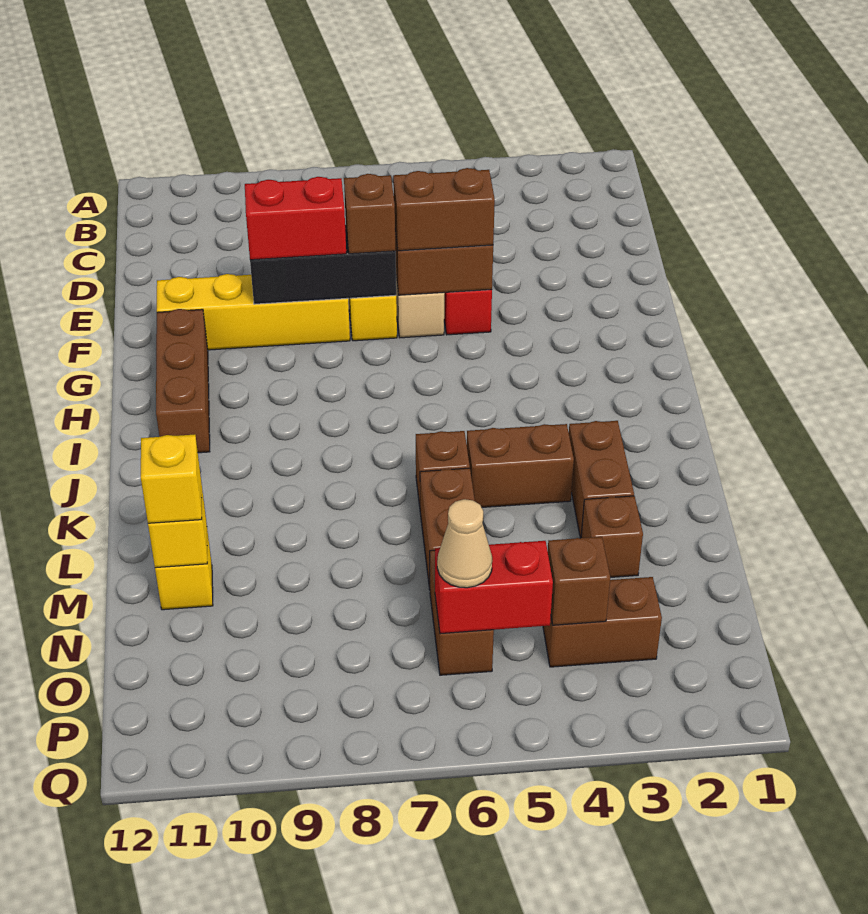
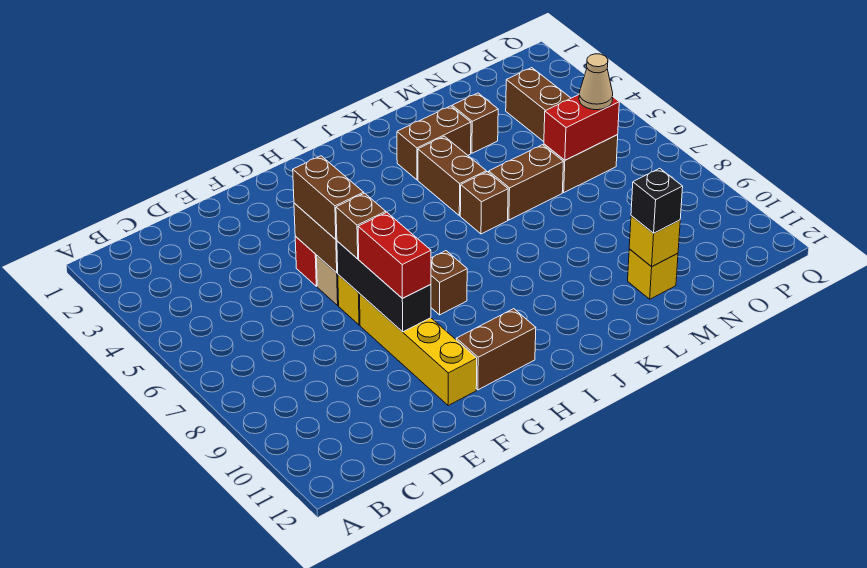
brown 1x3 brick [156,309,210,453] -> brown 1x2 brick [456,309,536,390]
yellow 1x1 brick [141,435,202,523] -> black 1x1 brick [631,168,683,233]
brown 1x1 brick [548,537,610,625] -> brown 1x1 brick moved to [431,251,467,315]
red 1x2 brick [435,541,553,634] -> red 1x2 brick turned to [544,95,619,160]

